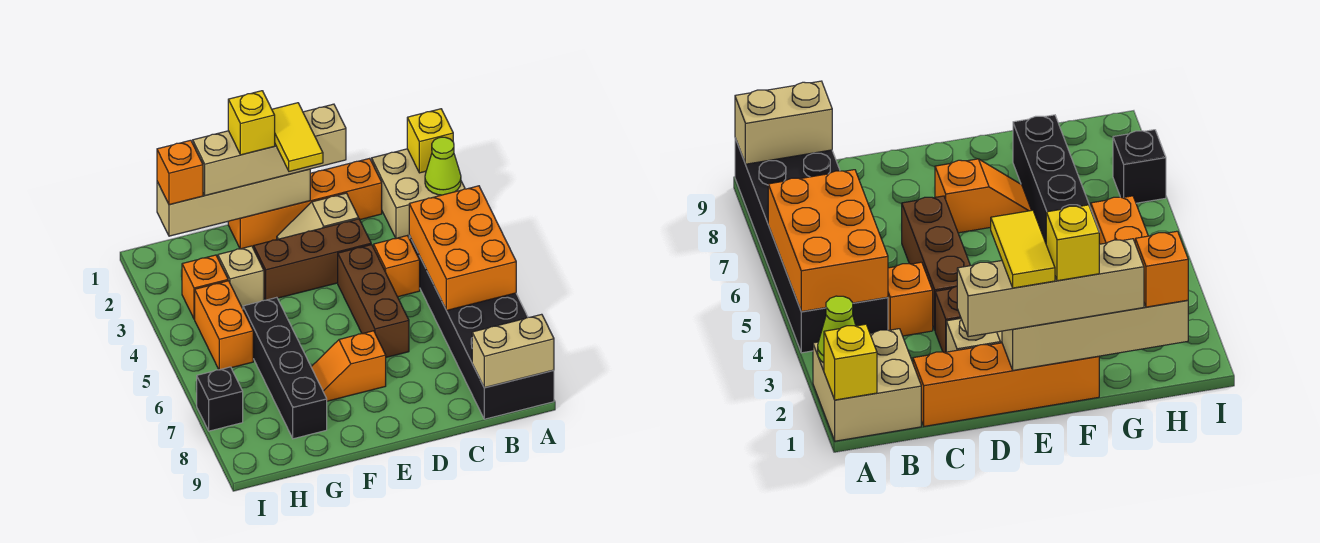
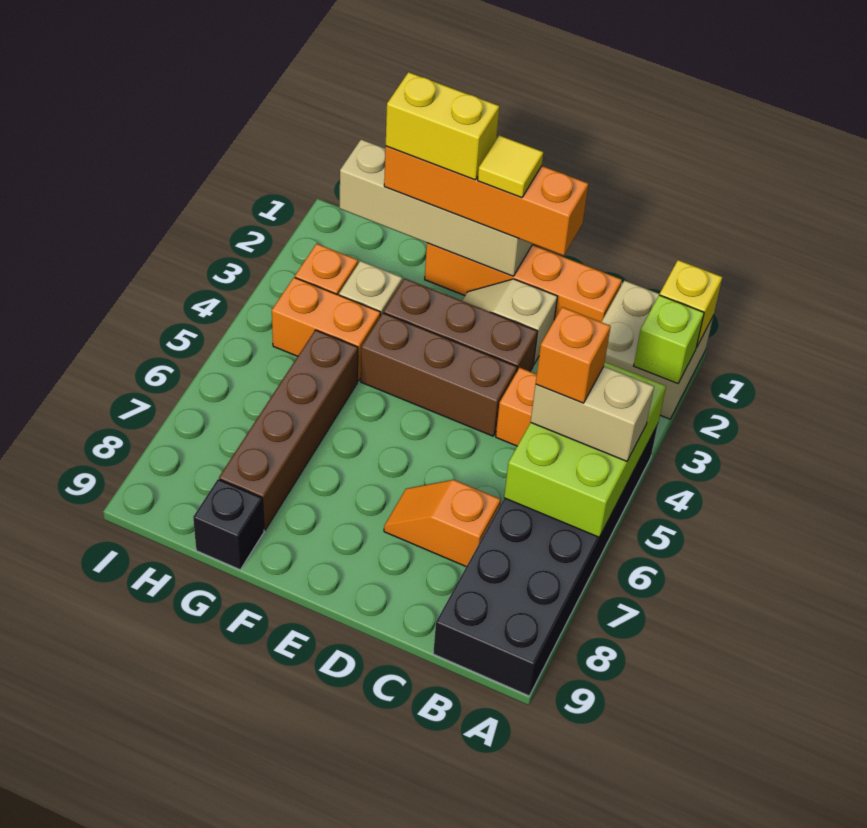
lime 1x1 cone [425,137,461,195] -> lime 1x1 brick [634,295,704,384]
orange 2x3 brick [409,186,516,311] -> lime 2x3 brick [504,362,666,537]
tan 1x2 brick [472,314,554,388] -> tan 1x2 brick moved to [531,367,654,461]
tan 1x4 brick [193,104,346,196] -> orange 1x4 brick [384,146,588,256]
brown 1x3 brick [338,245,409,357] -> brown 1x3 brick turned to [361,313,517,436]
yellow 1x2 tile [272,103,323,171] -> yellow 1x1 tile [478,135,543,198]
orange 1x2 slope [311,331,386,401] -> orange 1x2 slope moved to [384,480,501,566]
yellow 1x1 brick [228,91,275,155] -> yellow 1x2 brick [386,72,499,180]
black 1x4 brick [243,297,327,439] -> brown 1x4 brick [219,330,358,530]
orange 1x1 brick [157,140,203,205] -> orange 1x1 brick moved to [536,307,611,403]
orange 1x2 brick [195,281,253,370] -> orange 1x2 brick turned to [272,277,380,381]
black 1x1 brick [197,367,243,431] -> black 1x1 brick moved to [193,479,264,570]

